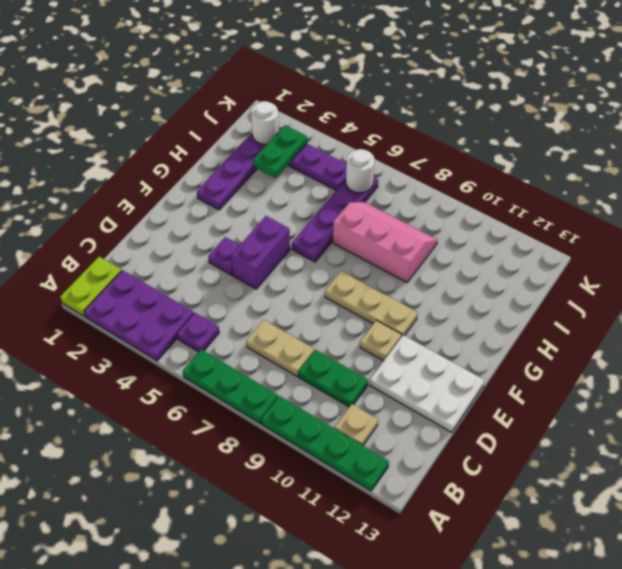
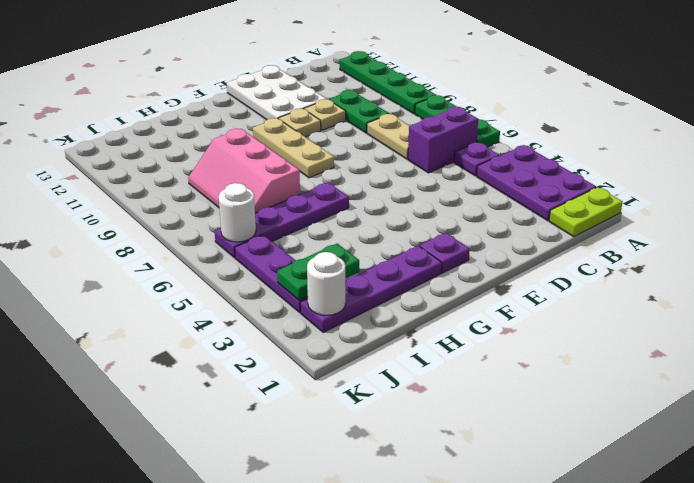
tan 1x1 plate [335,404,378,445] -> tan 1x1 plate moved to [304,99,346,130]
purple 1x1 plate [208,237,240,275] -> purple 1x1 plate moved to [420,233,470,273]
purple 1x2 brick [231,216,290,289] -> purple 1x2 brick moved to [408,107,478,173]

